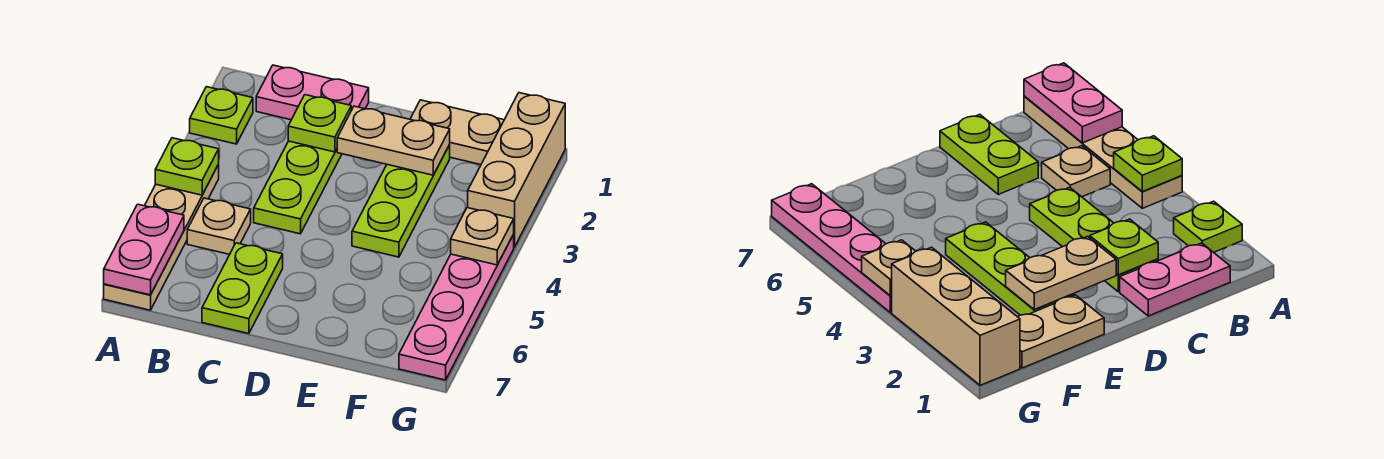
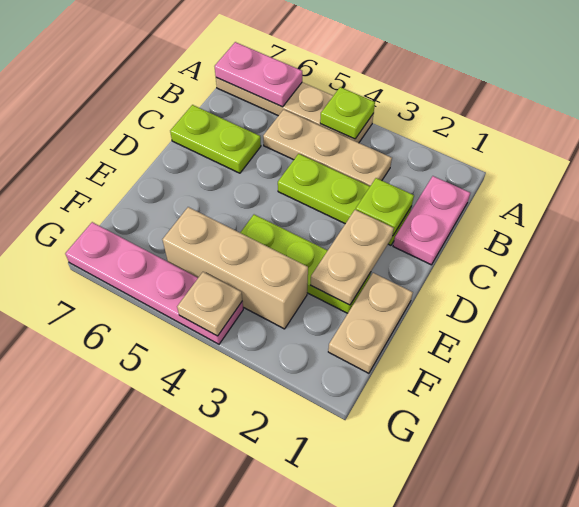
lime 1x1 plate [190,87,253,144] -> none
tan 1x1 plate [187,198,251,254] -> tan 1x3 plate [263,109,392,186]
tan 1x3 brick [468,93,565,247] -> tan 1x3 brick moved to [162,207,308,329]

